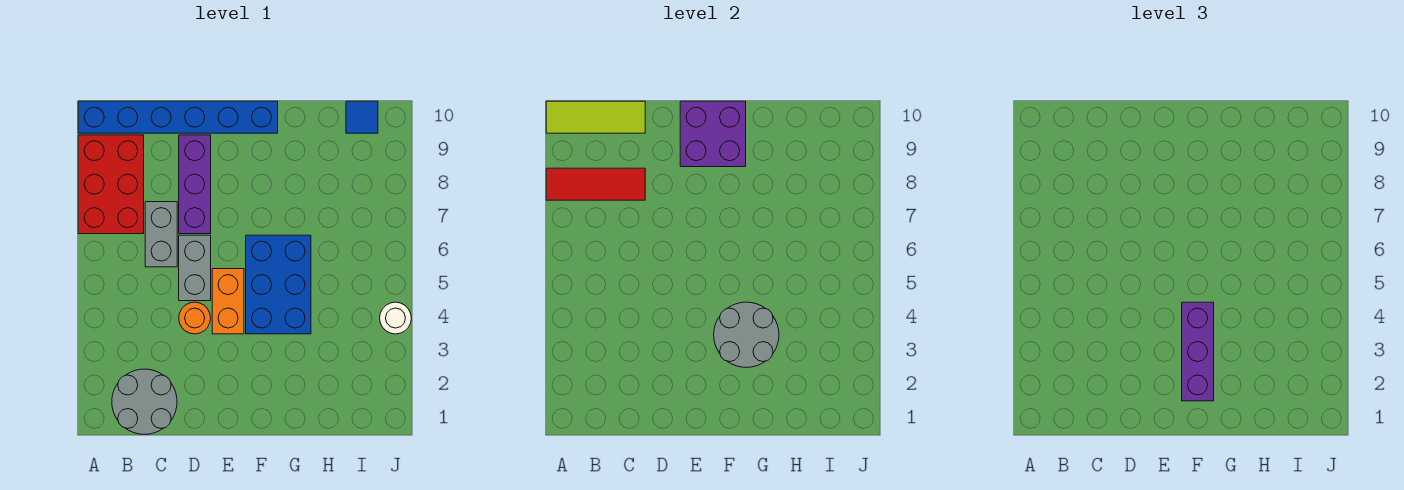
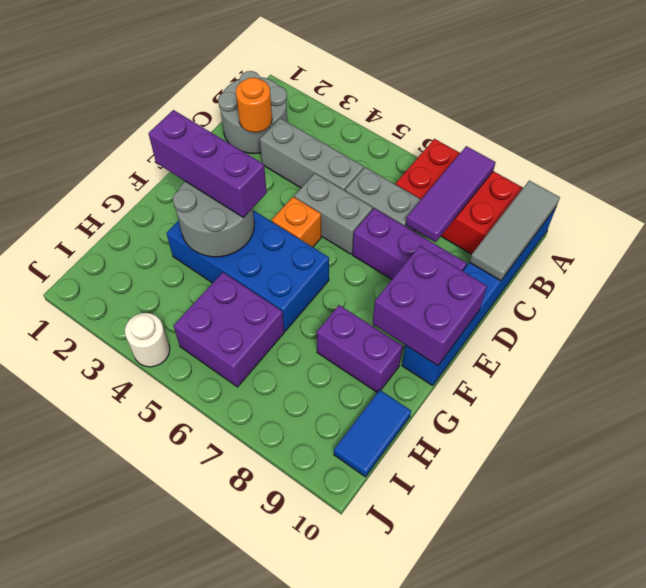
red 1x3 tile [546,168,645,200] -> purple 1x3 tile [406,146,496,242]
lime 1x3 tile [546,101,645,133] -> grey 1x3 tile [470,181,560,281]
none -> grey 1x3 brick [260,118,364,191]
orange 1x1 round brick [179,302,211,334] -> orange 1x1 round brick moved to [236,78,272,132]
orange 1x2 brick [212,269,244,334] -> orange 1x1 brick [272,197,321,247]
blue 2x3 brick [246,235,311,334] -> blue 2x4 brick [167,210,329,331]
none -> purple 1x2 brick [317,305,403,393]
none -> purple 2x2 brick [174,272,284,387]
blue 1x1 tile [346,101,378,133] -> blue 1x2 tile [334,390,411,477]

